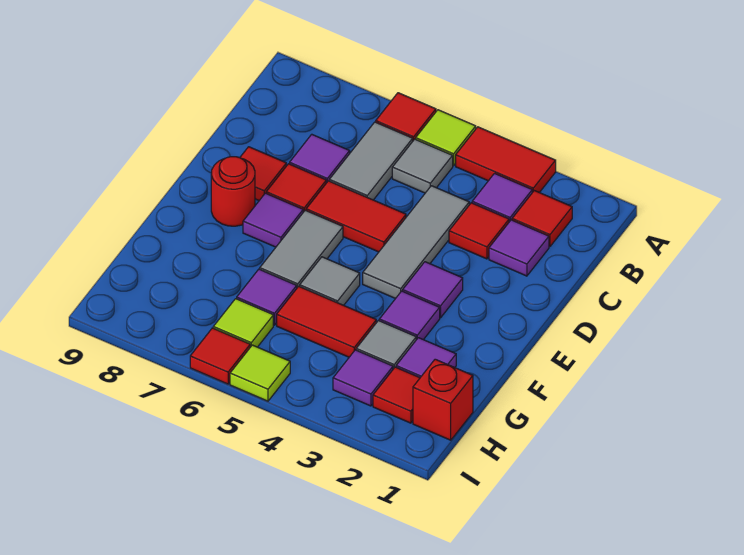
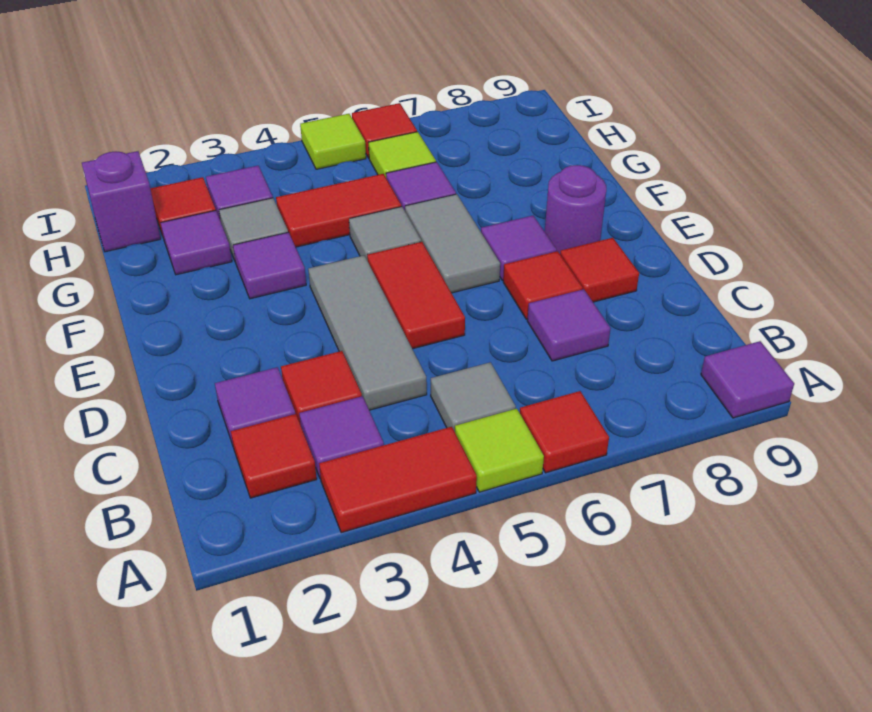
grey 1x2 tile [329,122,413,200] -> none
red 1x2 tile [306,181,406,252] -> red 1x2 tile turned to [367,242,465,349]
purple 1x1 tile [403,262,463,318] -> purple 1x1 tile moved to [701,341,794,418]
red 1x1 round brick [211,157,255,226] -> purple 1x1 round brick [545,165,606,253]
red 1x1 brick [413,359,473,440] -> purple 1x1 brick [82,151,161,252]

